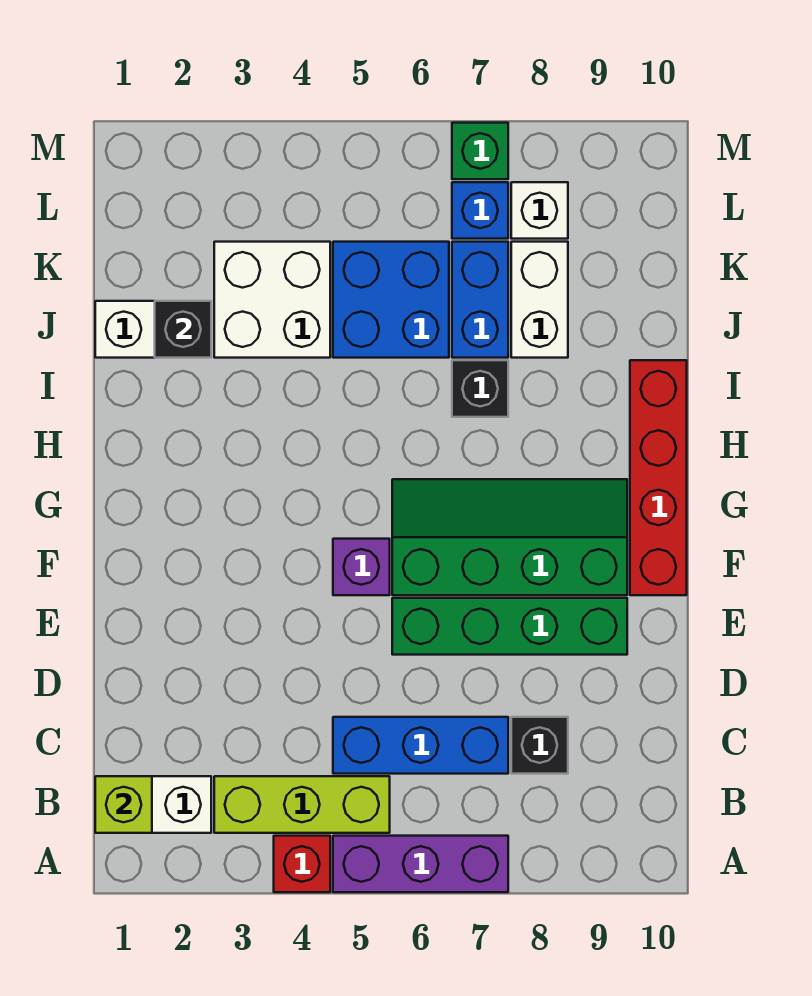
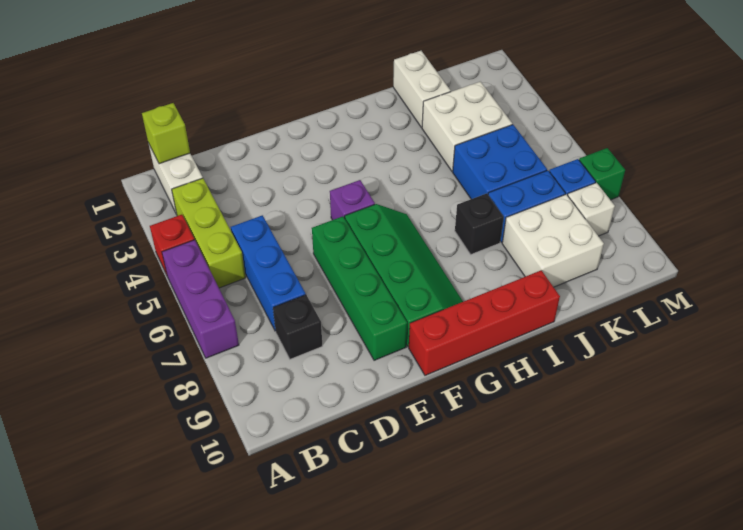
black 1x1 brick [155,301,211,358] -> none
white 1x2 brick [511,242,568,358] -> white 2x2 brick [502,194,604,287]

